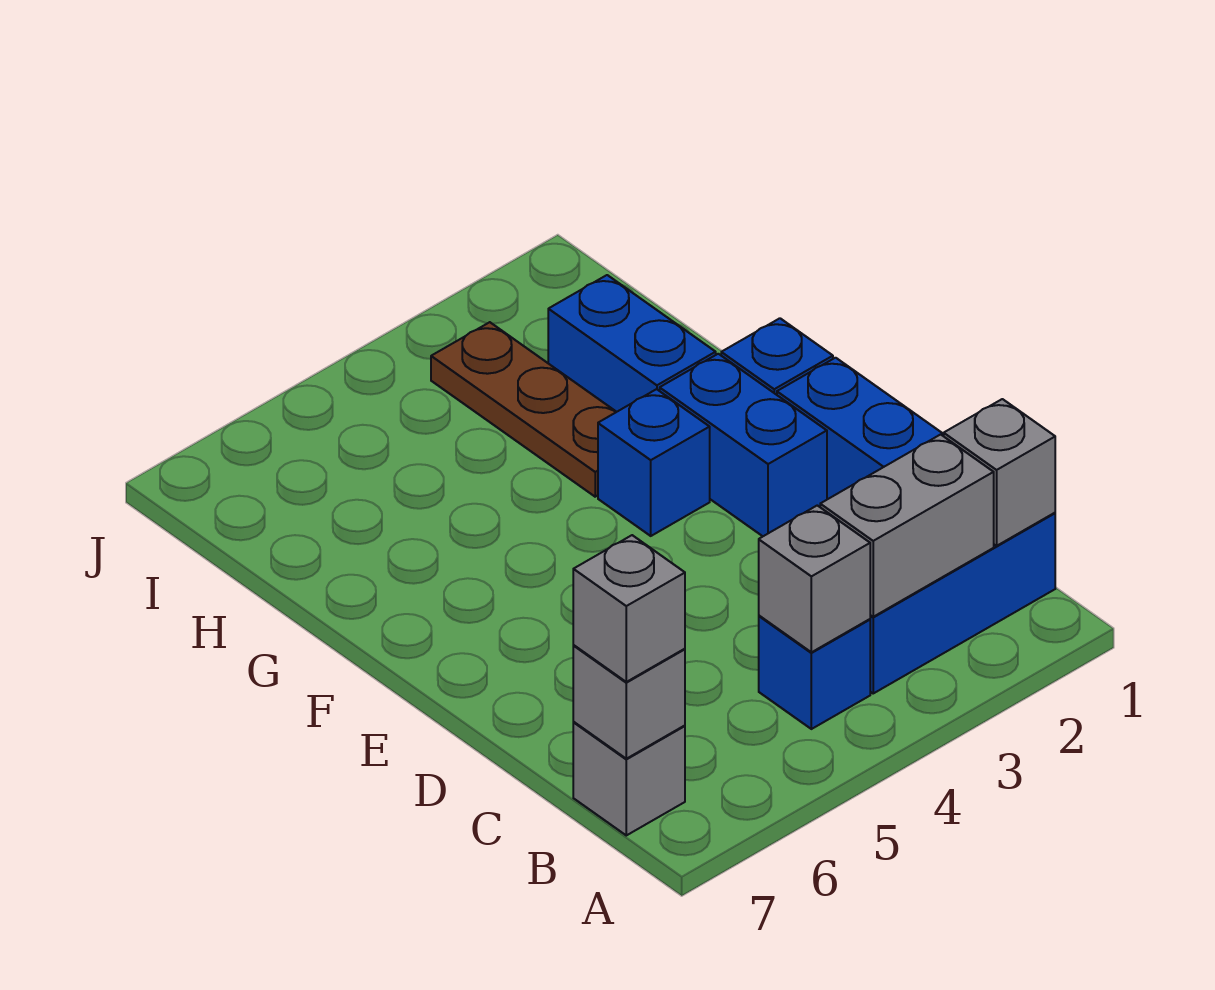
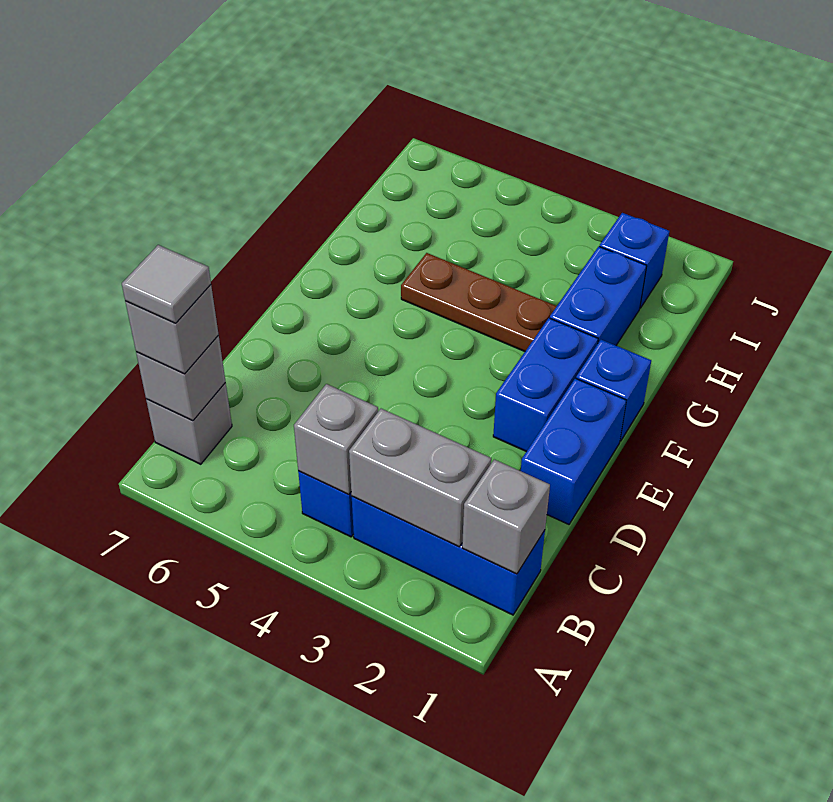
none -> grey 1x1 tile [122,245,211,323]
blue 1x1 brick [598,389,710,536] -> blue 1x1 brick moved to [599,213,669,308]
brown 1x3 plate [431,322,616,497] -> brown 1x3 plate turned to [401,253,557,351]

